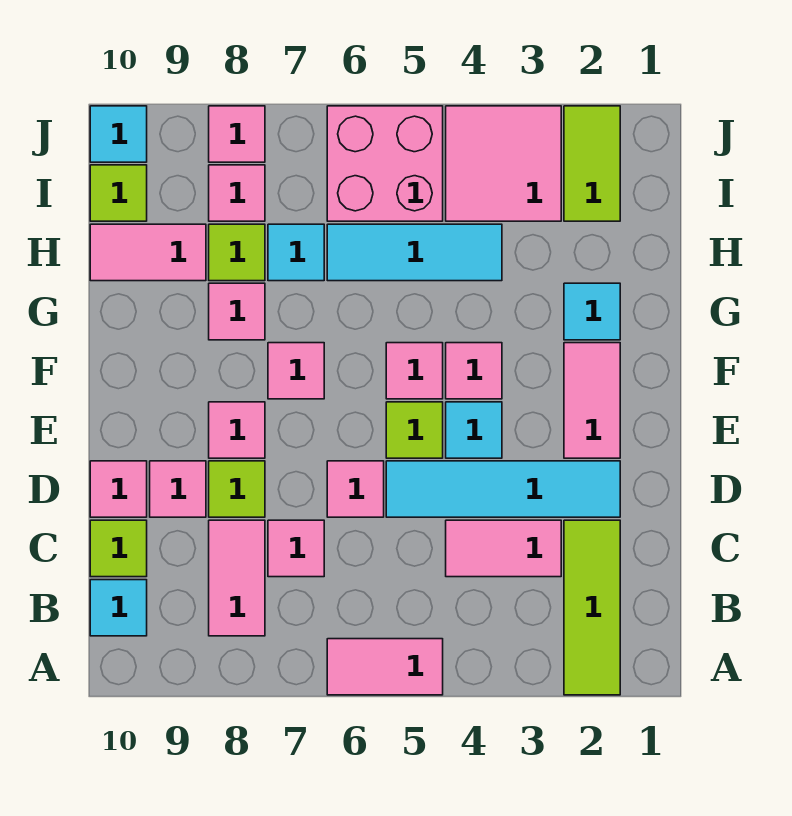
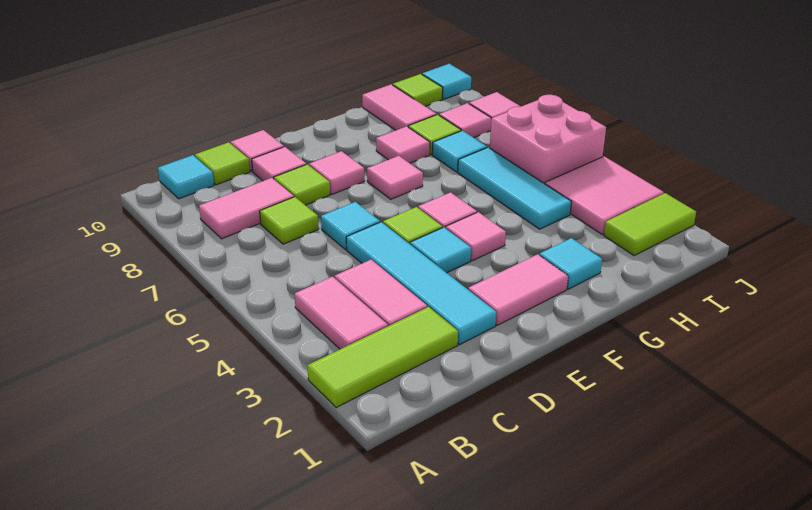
pink 1x2 tile [327,639,443,695] -> pink 1x2 tile moved to [295,277,388,349]
pink 1x1 tile [268,520,324,577] -> lime 1x1 tile [260,197,319,244]
pink 1x1 tile [327,461,384,517] -> cyan 1x1 tile [321,202,380,250]

